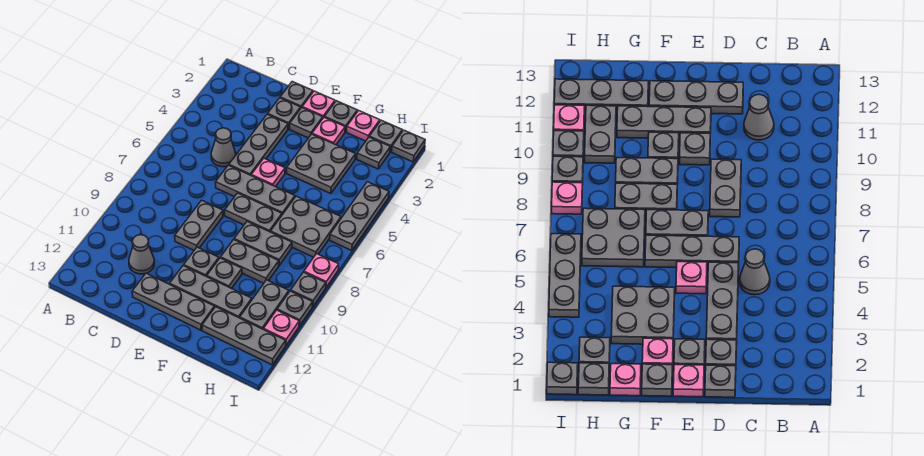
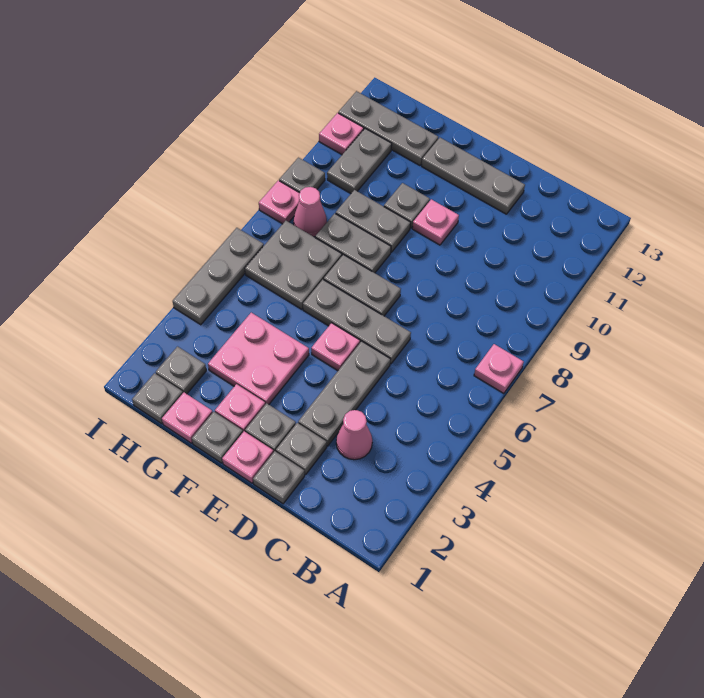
none -> pink 1x1 plate [474,344,524,394]
none -> pink 1x1 cone [336,410,372,460]
grey 1x1 cone [211,128,236,167] -> none
grey 1x1 cone [129,235,154,274] -> none
grey 1x2 plate [175,200,223,250] -> none
grey 1x1 plate [184,247,219,276] -> pink 1x1 plate [412,199,459,245]
grey 1x3 plate [170,266,252,318] -> none
grey 2x2 plate [287,134,355,194] -> pink 2x2 plate [208,313,309,404]
none -> pink 1x1 cone [294,187,327,237]
grey 1x1 plate [392,130,425,162] -> none
grey 1x1 plate [277,291,313,326] -> none

